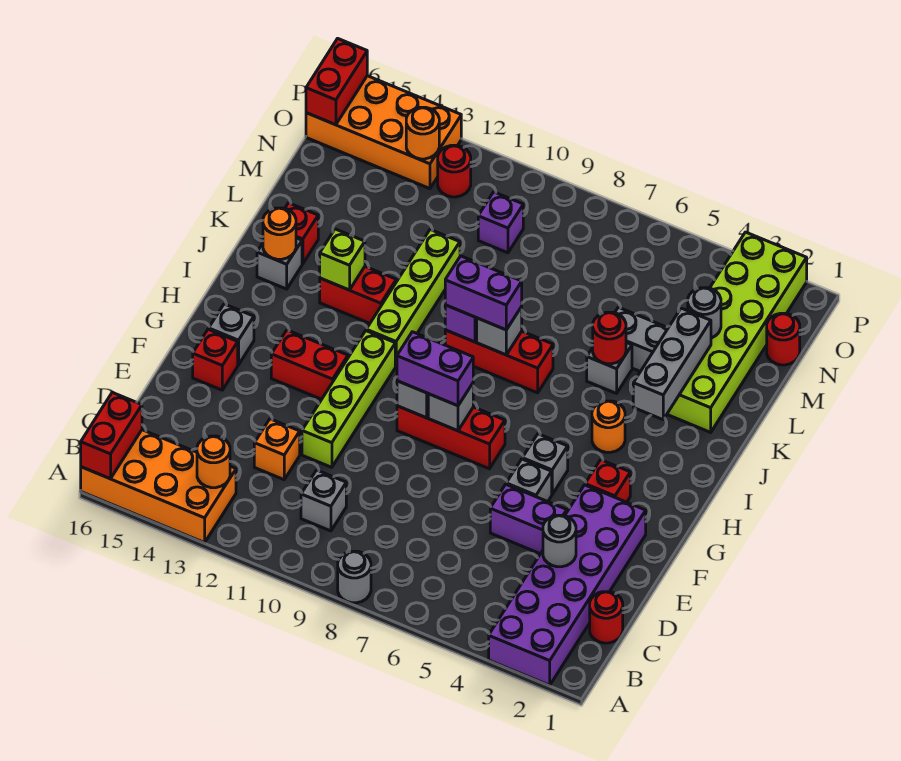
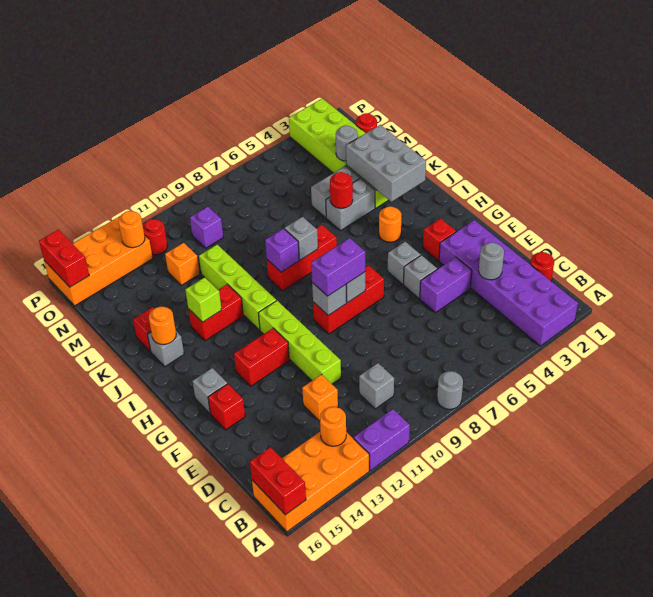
grey 1x3 brick [633,308,711,420] -> grey 2x3 brick [346,125,426,202]
purple 1x2 brick [445,256,522,330] -> purple 1x2 brick moved to [353,409,410,471]
grey 1x1 brick [587,343,632,393] -> grey 1x2 brick [326,178,375,230]
none -> orange 1x1 brick [165,243,200,285]

